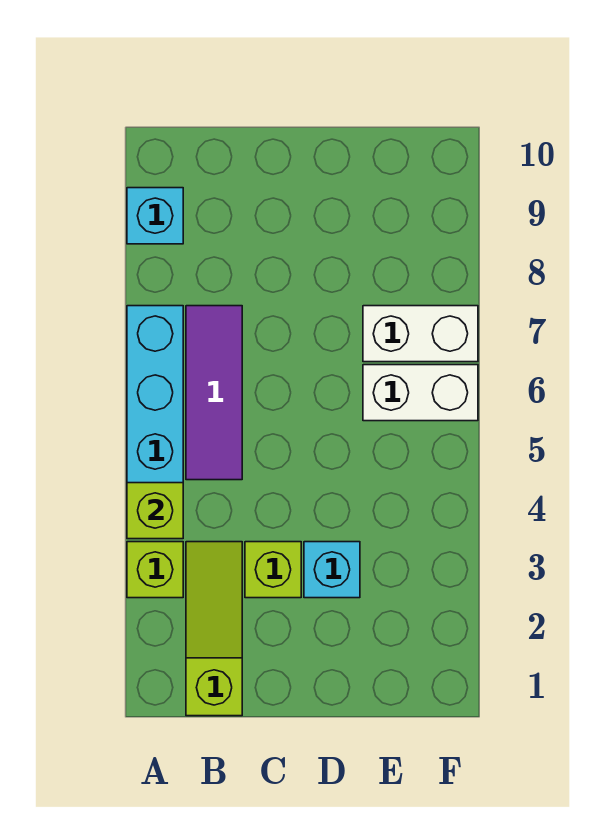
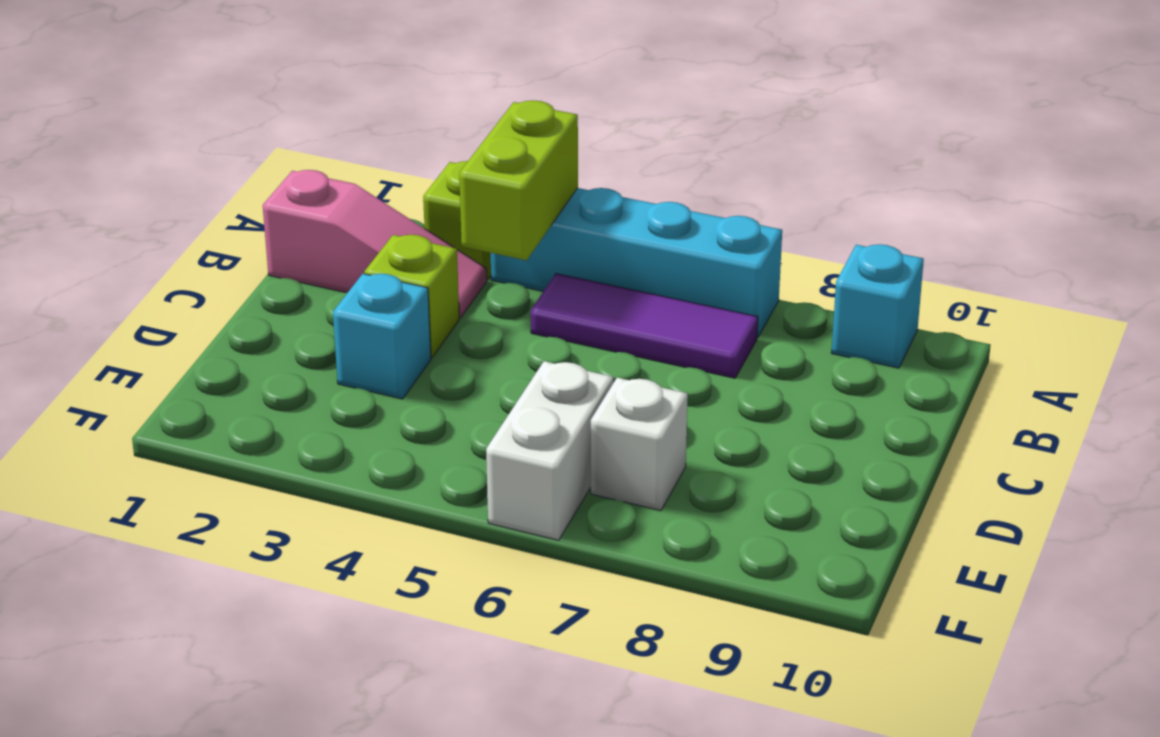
lime 1x1 brick [127,483,183,539] -> lime 1x2 brick [459,100,578,260]
lime 1x3 slope [186,542,242,716] -> pink 1x3 slope [263,170,487,318]
white 1x2 brick [363,306,478,362] -> white 1x1 brick [591,378,688,511]

